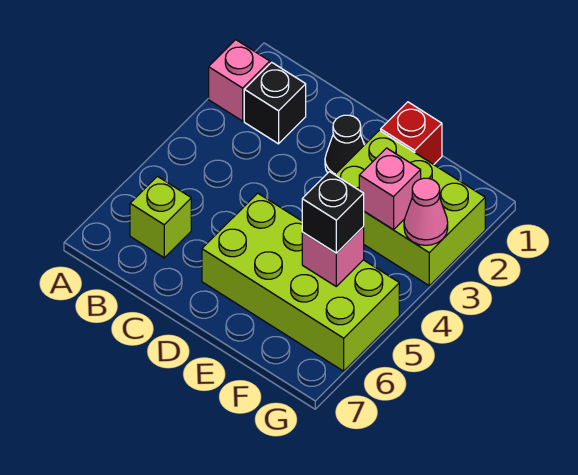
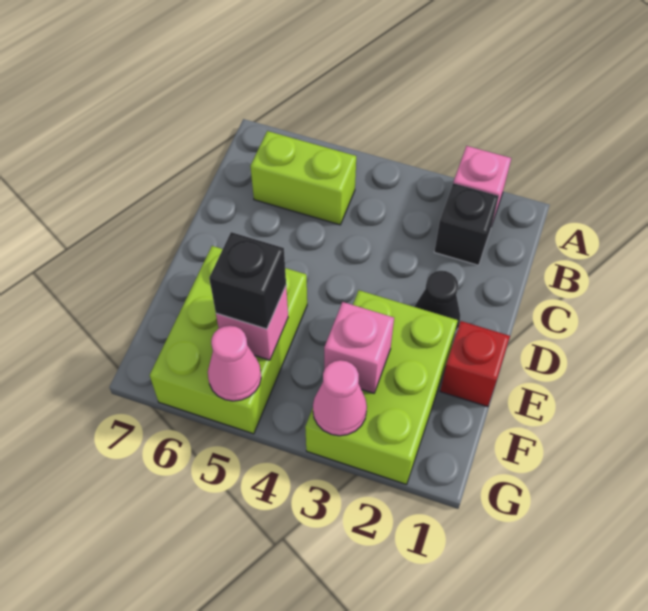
lime 1x1 brick [130,176,191,258] -> lime 1x2 brick [250,131,356,225]
lime 2x4 brick [202,193,399,371] -> lime 2x3 brick [150,246,307,434]
none -> pink 1x1 cone [208,325,261,401]

